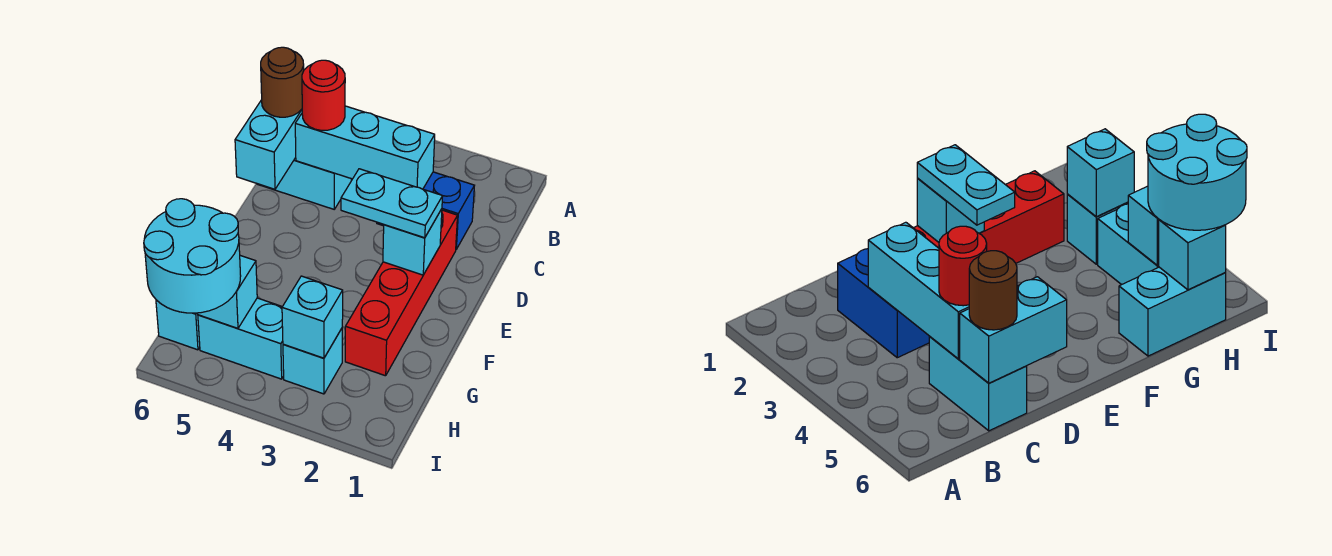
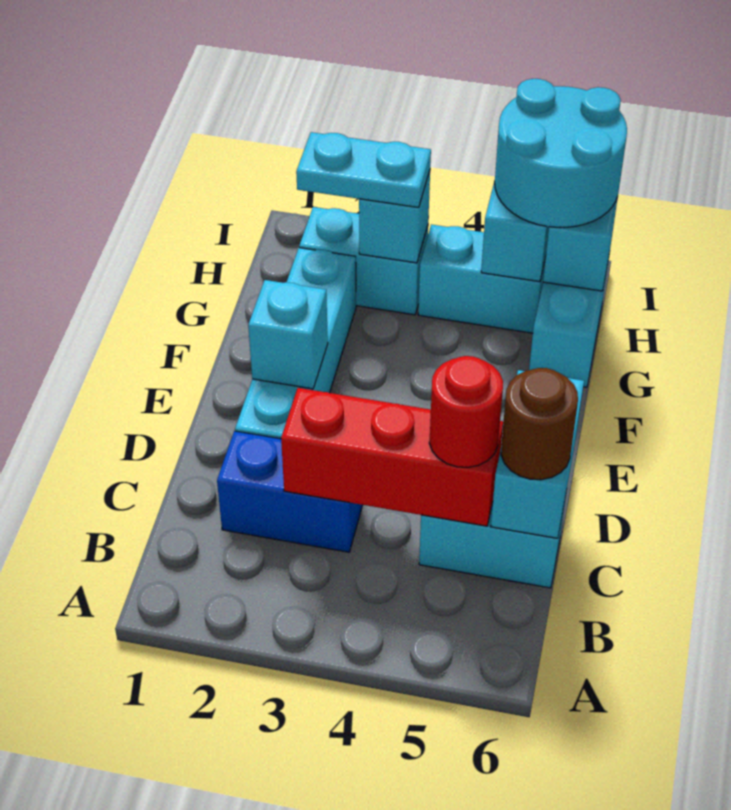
cyan 1x3 brick [295,106,435,189] -> red 1x3 brick [281,388,503,526]
red 1x4 brick [345,210,458,376] -> cyan 1x4 brick [235,248,356,439]
cyan 1x2 plate [341,169,443,238] -> cyan 1x2 plate moved to [296,132,431,207]
cyan 1x1 brick [283,329,342,394] -> cyan 1x2 brick [299,207,428,315]

